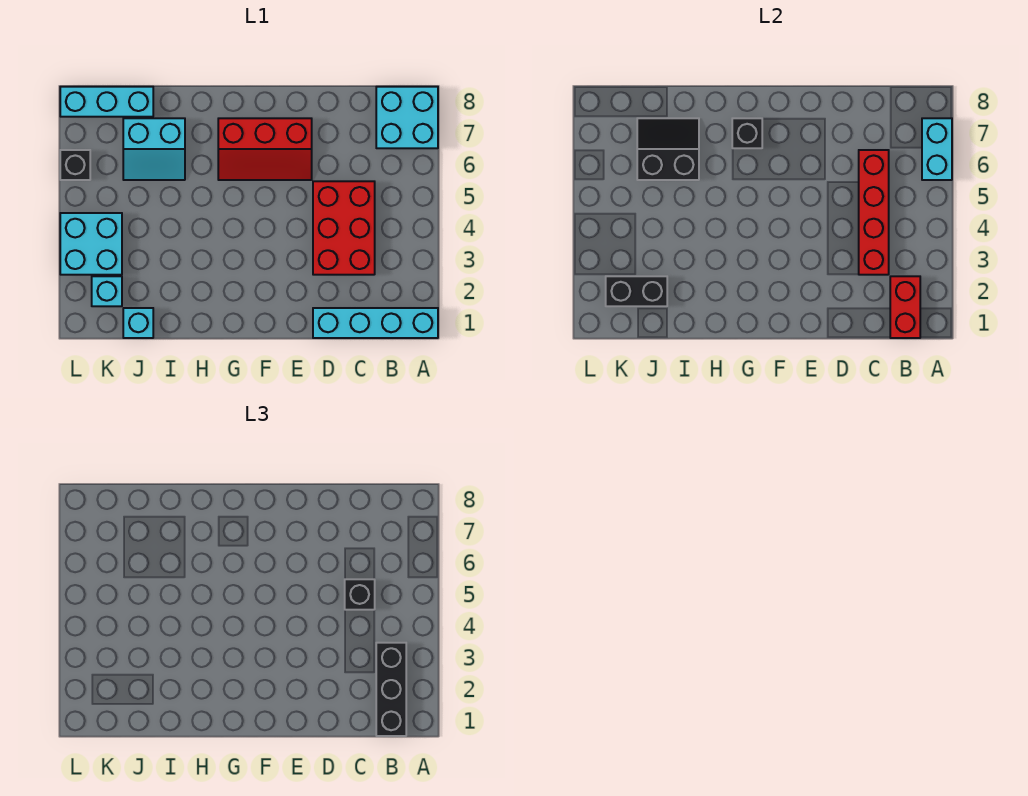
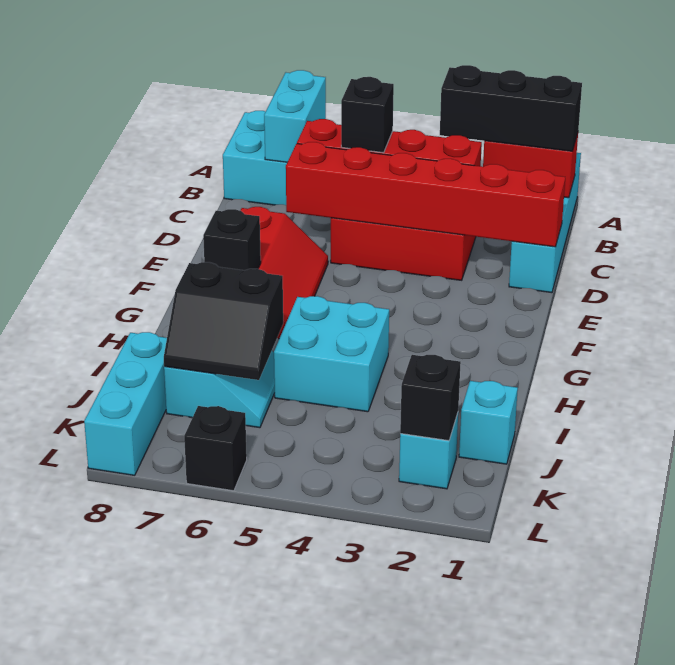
cyan 1x2 brick [922,118,952,180] -> cyan 1x2 brick turned to [264,70,326,162]
none -> red 1x6 brick [286,142,565,247]
black 2x2 slope [637,118,699,180] -> black 2x2 slope turned to [164,262,283,380]
black 1x2 brick [606,276,667,306] -> black 1x1 brick [400,355,461,441]
cyan 2x2 brick [60,213,122,275] -> cyan 2x2 brick moved to [274,296,389,412]

